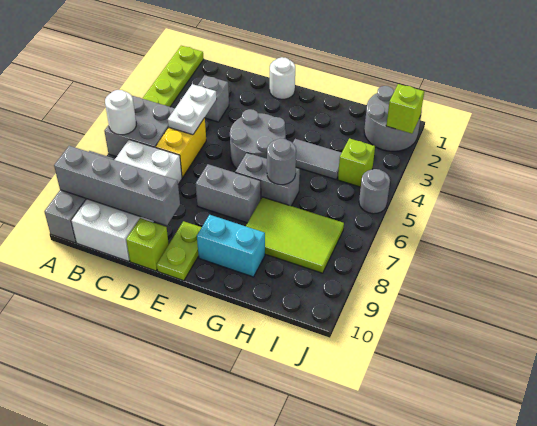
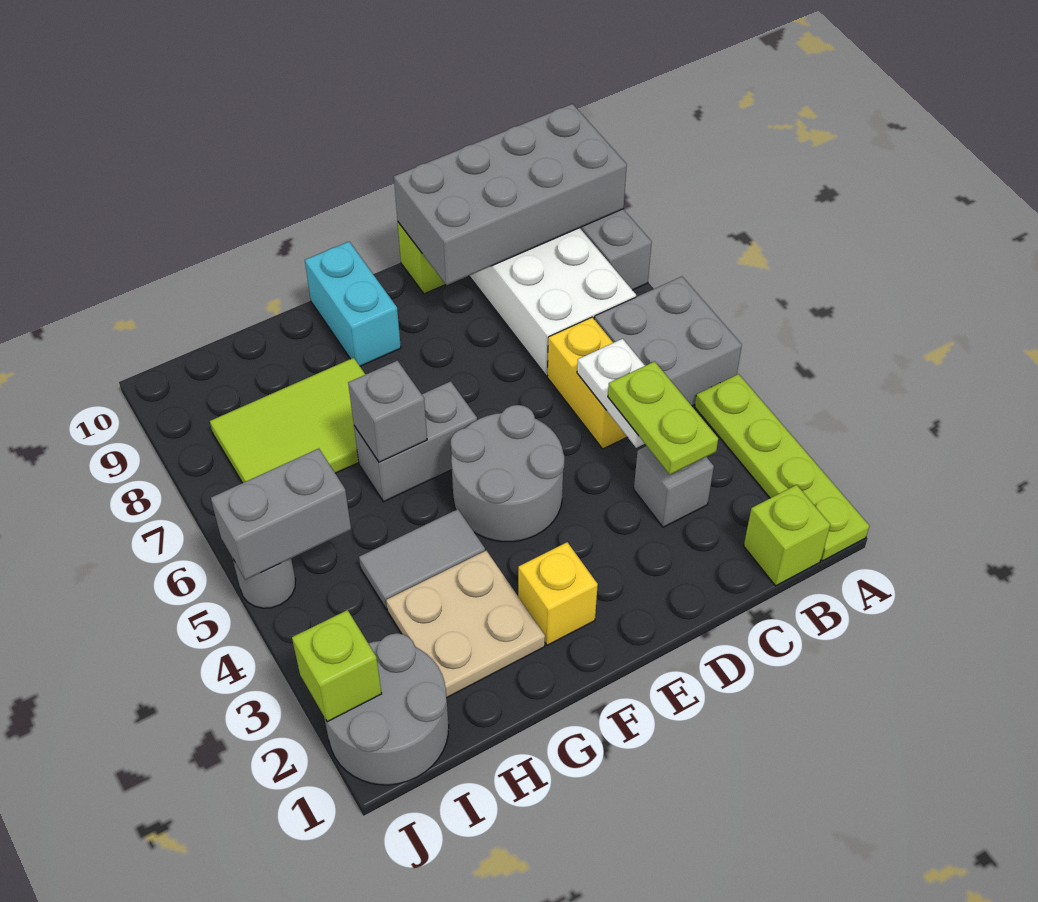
white 1x1 round brick [105,90,136,135] -> none
grey 1x4 brick [54,146,180,225] -> grey 2x4 brick [394,104,627,285]
white 1x1 round brick [270,57,295,99] -> none
grey 1x2 brick [196,164,261,223] -> grey 1x2 brick moved to [211,449,351,580]
lime 1x2 plate [157,221,202,281] -> lime 1x2 plate moved to [608,361,718,475]
none -> yellow 1x1 brick [518,542,598,645]
cyan 1x2 brick [197,215,265,277] -> cyan 1x2 brick turned to [305,242,401,366]
none -> tan 2x2 plate [386,551,545,698]
grey 1x1 round brick [267,139,296,185] -> grey 1x1 brick [348,361,427,462]
lime 1x1 brick [338,138,375,187] -> lime 1x1 brick moved to [744,485,830,586]

